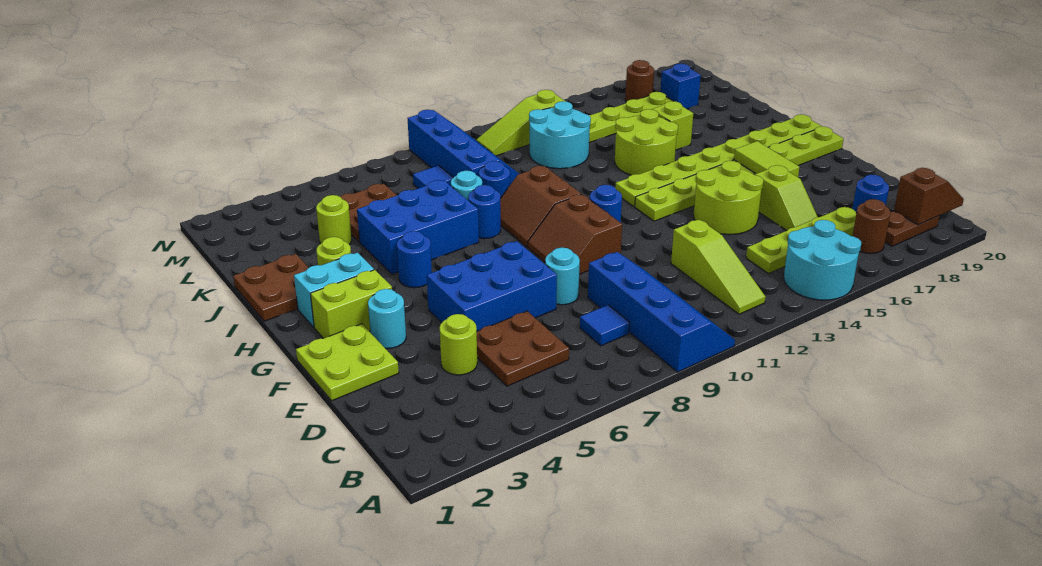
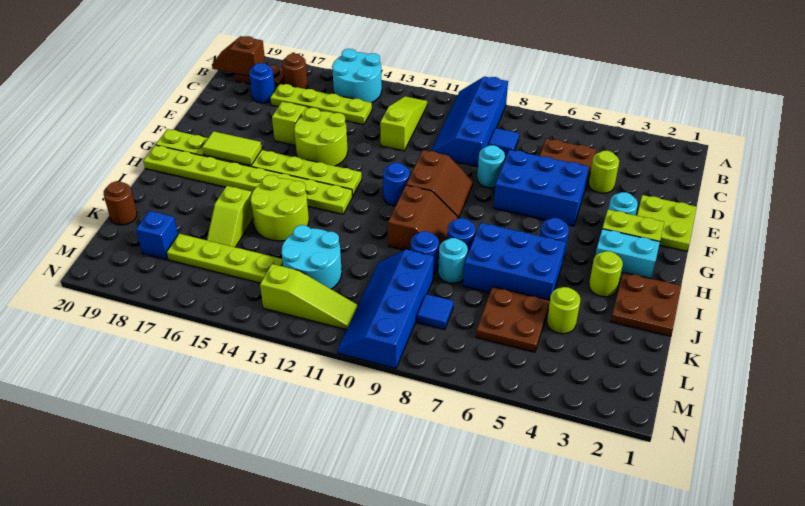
lime 1x2 tile [734,141,799,177] -> lime 1x2 tile turned to [202,131,262,165]
brown 1x1 round brick [625,60,654,102] -> brown 1x1 round brick moved to [104,181,137,225]

